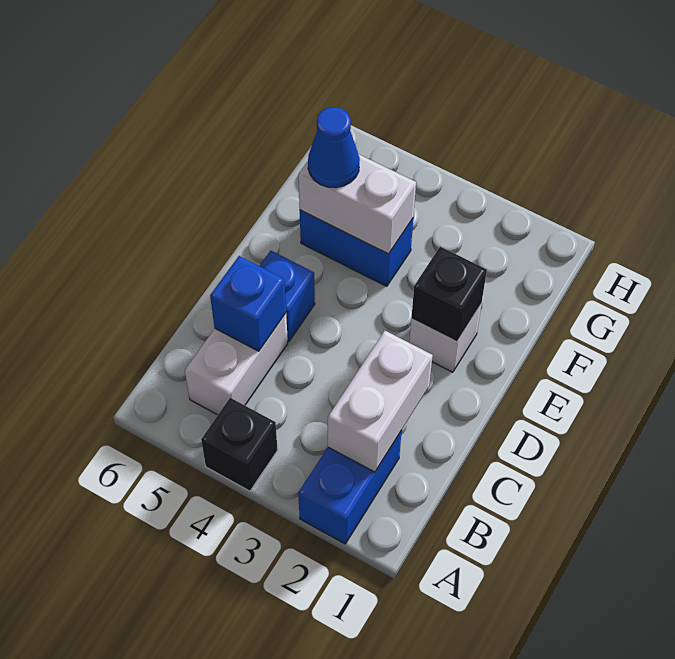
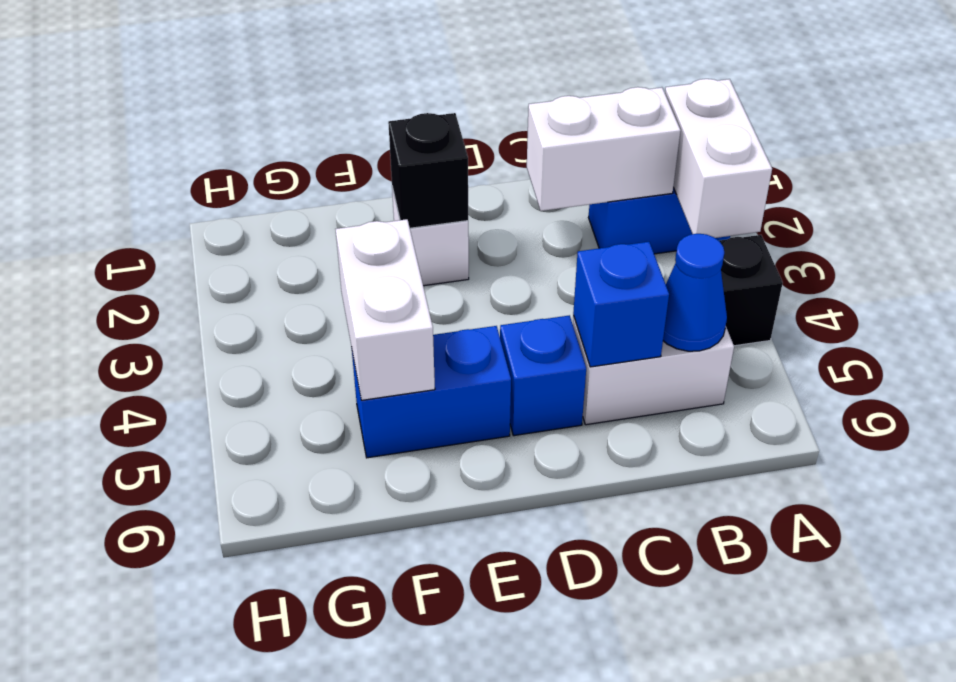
none -> white 1x2 brick [665,79,772,238]
blue 1x2 brick [300,210,413,286] -> blue 1x2 brick turned to [352,326,511,458]
blue 1x1 cone [308,107,360,188] -> blue 1x1 cone moved to [663,234,727,351]

